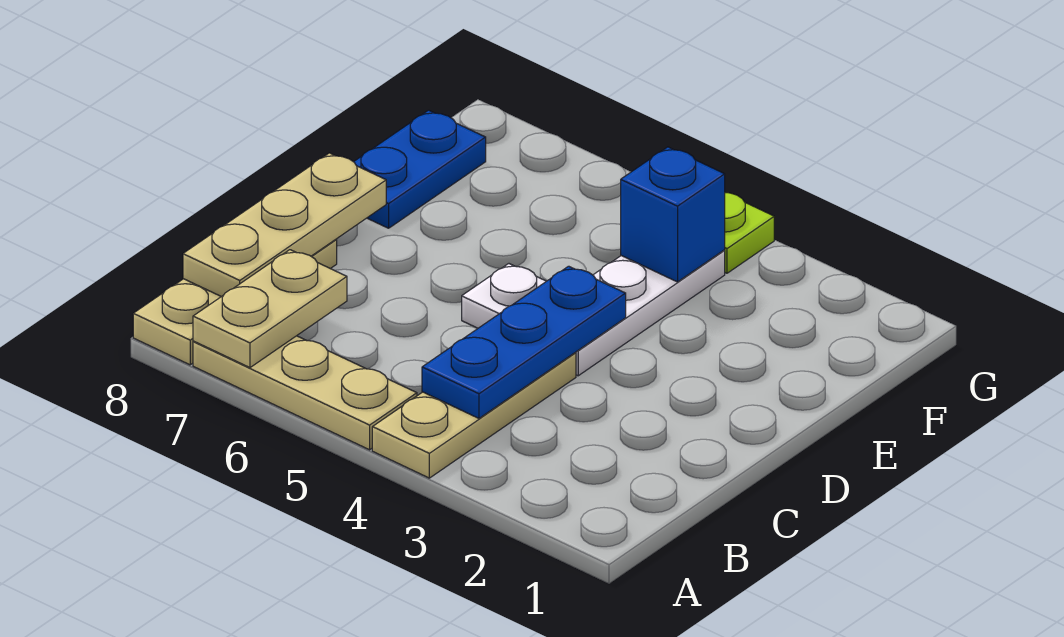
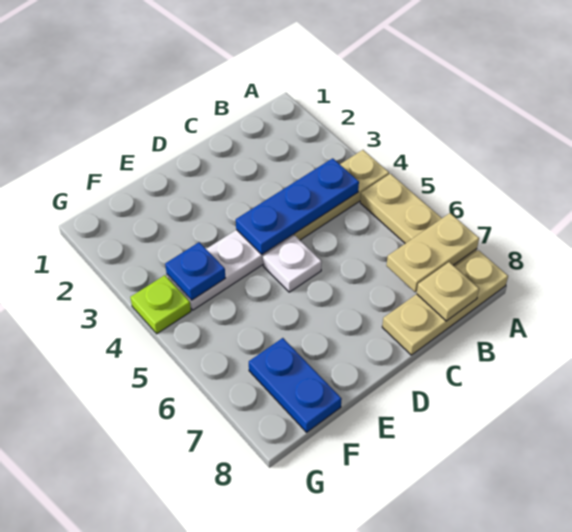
tan 1x3 plate [183,153,386,297] -> tan 1x1 plate [417,262,479,321]
blue 1x2 plate [354,110,486,228] -> blue 1x2 plate turned to [249,338,342,432]
blue 1x1 brick [621,147,725,282] -> blue 1x1 plate [165,242,225,300]

